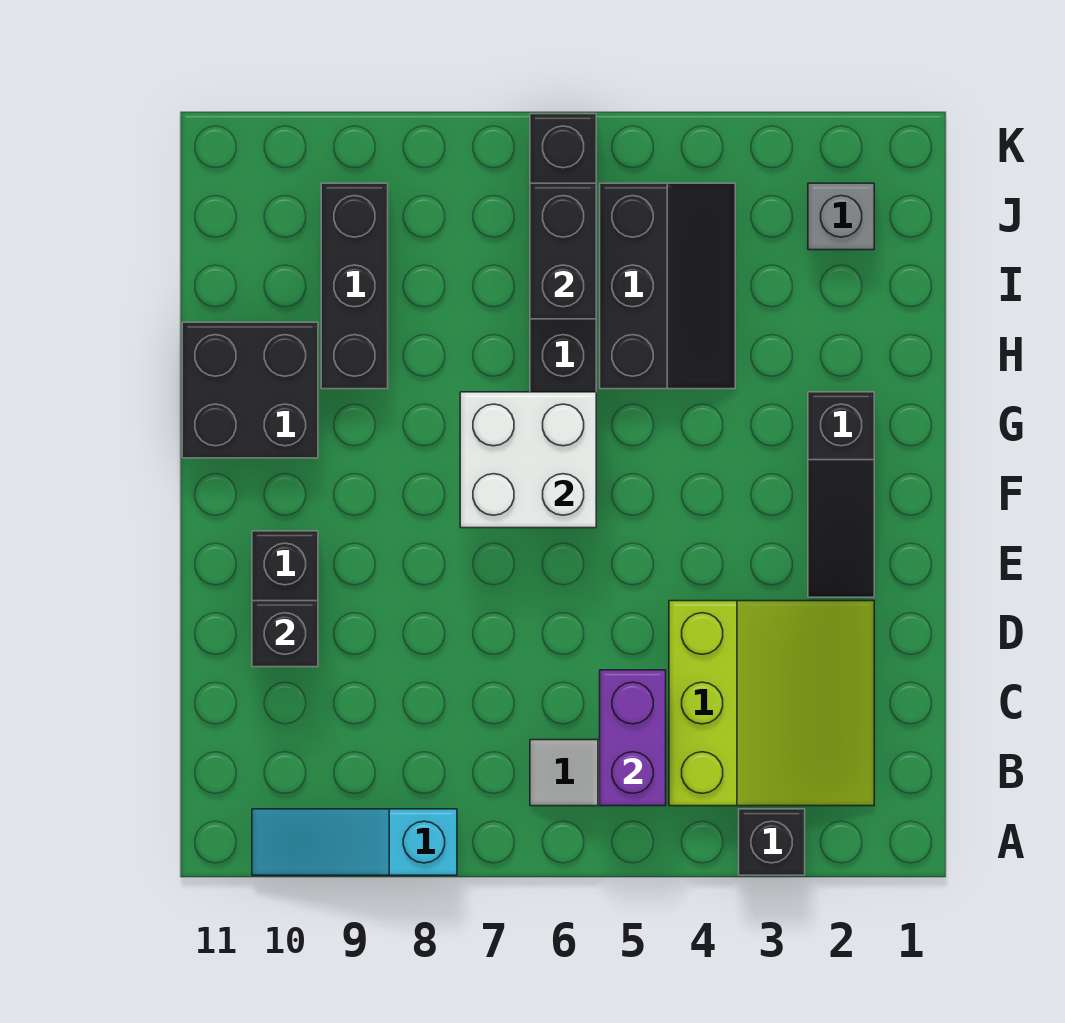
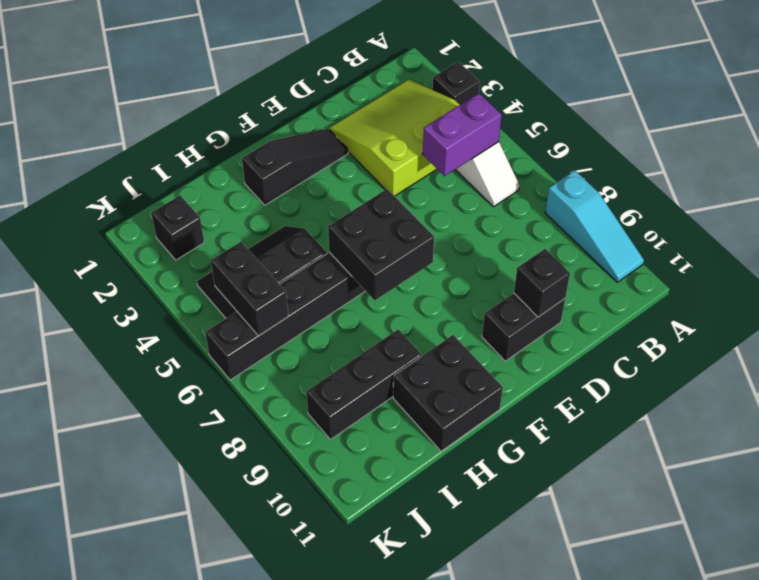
white 2x2 brick [460,392,596,528] -> black 2x2 brick [328,189,434,300]
black 1x2 brick [530,183,596,319] -> black 1x2 brick turned to [211,242,288,336]
grey 1x1 brick [808,183,874,250] -> black 1x1 brick [151,195,204,260]

